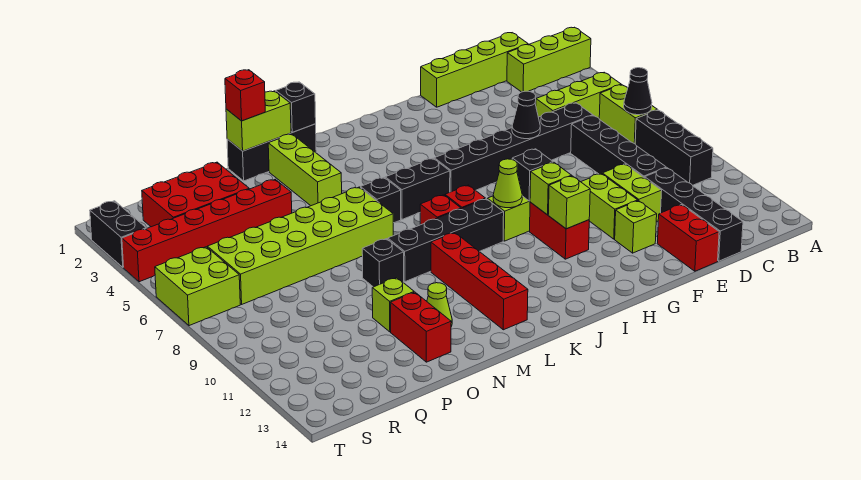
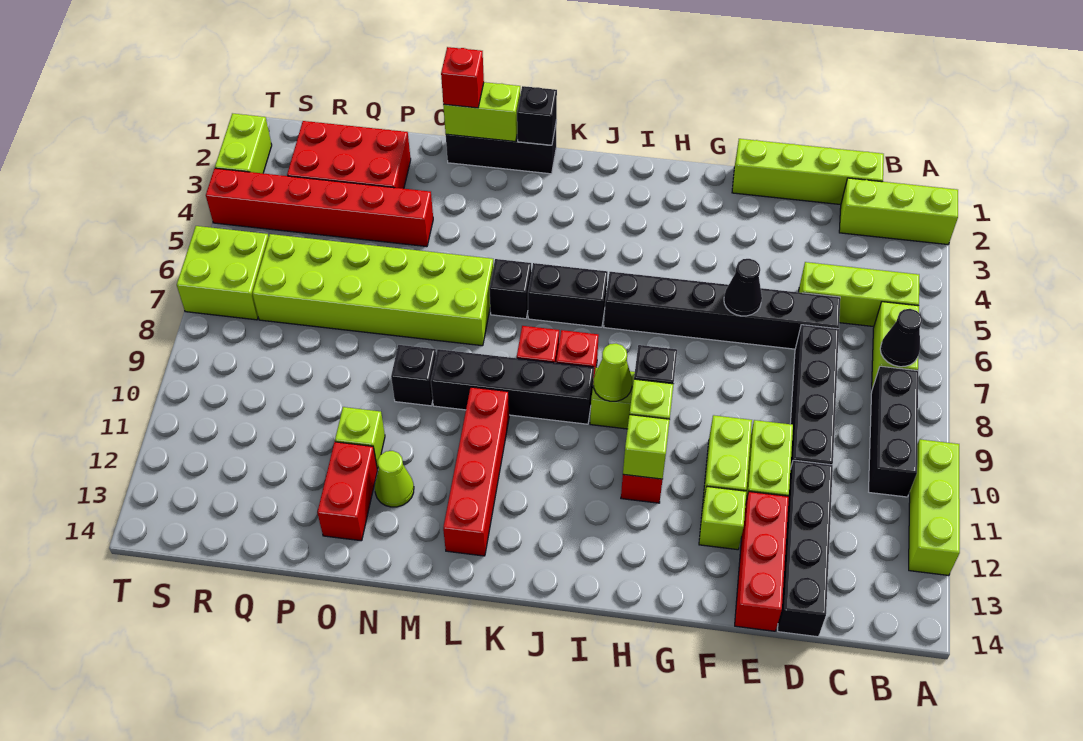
red 1x2 brick [657,205,719,271] -> red 1x3 brick [735,491,789,631]
lime 1x3 brick [268,134,342,206] -> lime 1x3 brick moved to [909,439,960,575]
black 1x2 brick [90,201,146,267] -> lime 1x2 brick [215,113,272,173]

